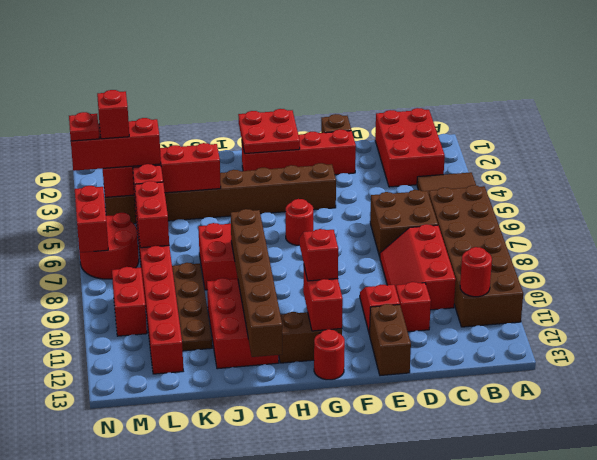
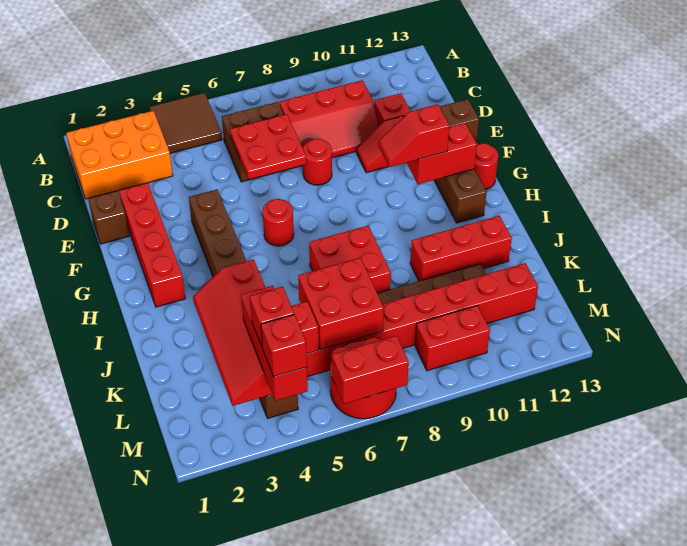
brown 2x6 brick [429,185,523,327] -> none
red 2x3 brick [375,108,445,187] -> orange 2x3 brick [66,111,173,199]
red 1x1 round brick [460,247,492,297] -> red 1x1 round brick moved to [303,139,332,185]
red 2x2 plate [238,109,300,154] -> red 2x2 plate moved to [230,114,307,179]
brown 1x6 brick [231,209,282,357] -> none
red 2x3 brick [207,278,279,369] -> red 1x3 brick [410,216,512,281]
red 1x2 brick [135,181,169,248] -> red 2x2 brick [298,258,384,350]
red 1x1 plate [69,112,99,141] -> red 1x1 brick [261,314,307,377]

